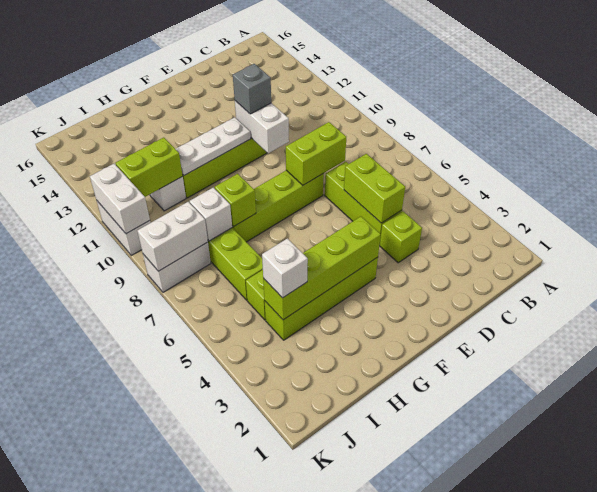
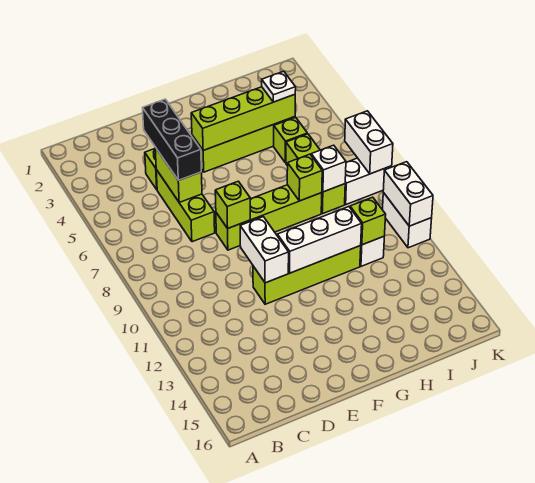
none -> black 1x3 brick [143,99,201,180]
lime 1x2 brick [286,122,346,185] -> lime 1x1 brick [215,181,250,228]
grey 1x1 brick [233,64,271,114] -> none
white 1x3 plate [176,117,251,175] -> white 1x3 brick [277,207,362,273]
white 1x1 brick [262,238,308,298] -> white 1x1 plate [262,71,296,102]
lime 1x2 brick [116,138,183,197] -> lime 1x1 brick [350,197,386,245]
white 1x2 brick [137,202,208,271] -> white 1x2 brick turned to [345,111,393,174]

